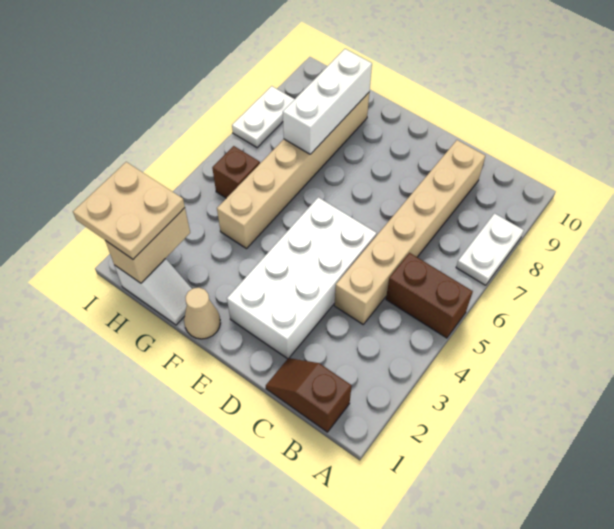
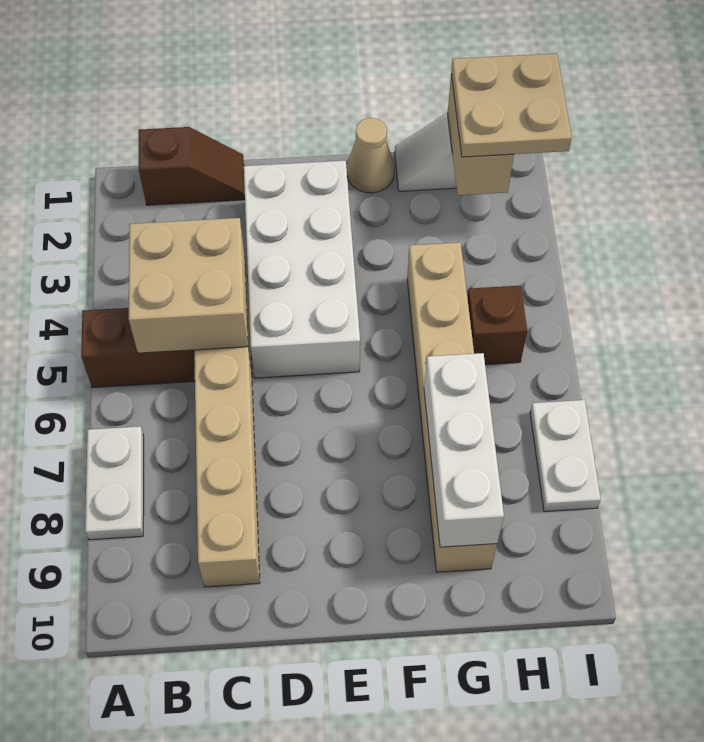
none -> tan 2x2 brick [129,218,248,353]

